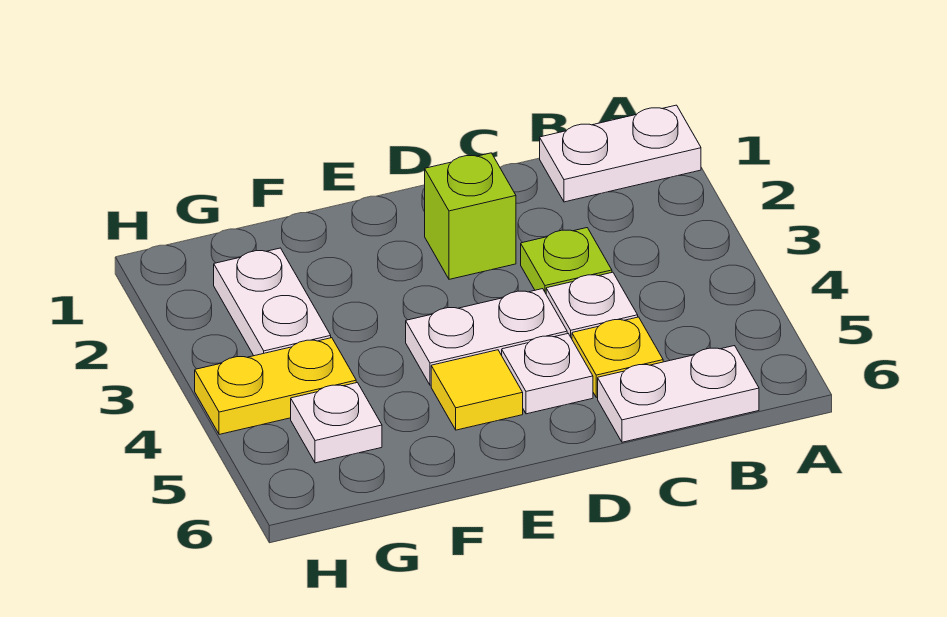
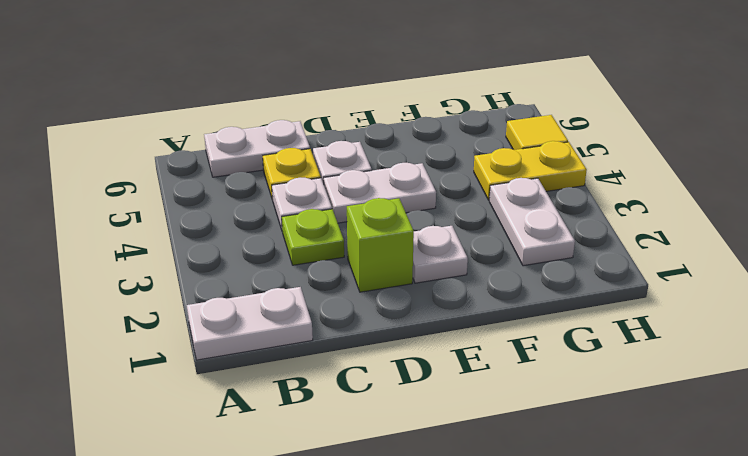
yellow 1x1 tile [431,350,523,430] -> yellow 1x1 tile moved to [506,115,568,150]
white 1x1 plate [291,383,382,463] -> white 1x1 plate moved to [413,226,468,283]

